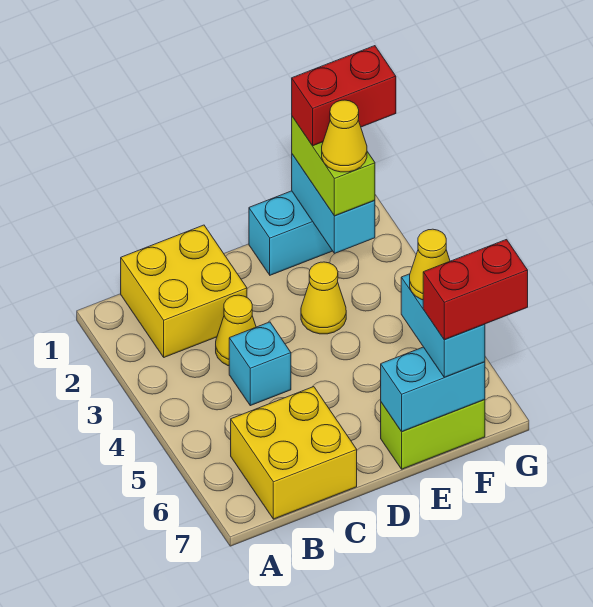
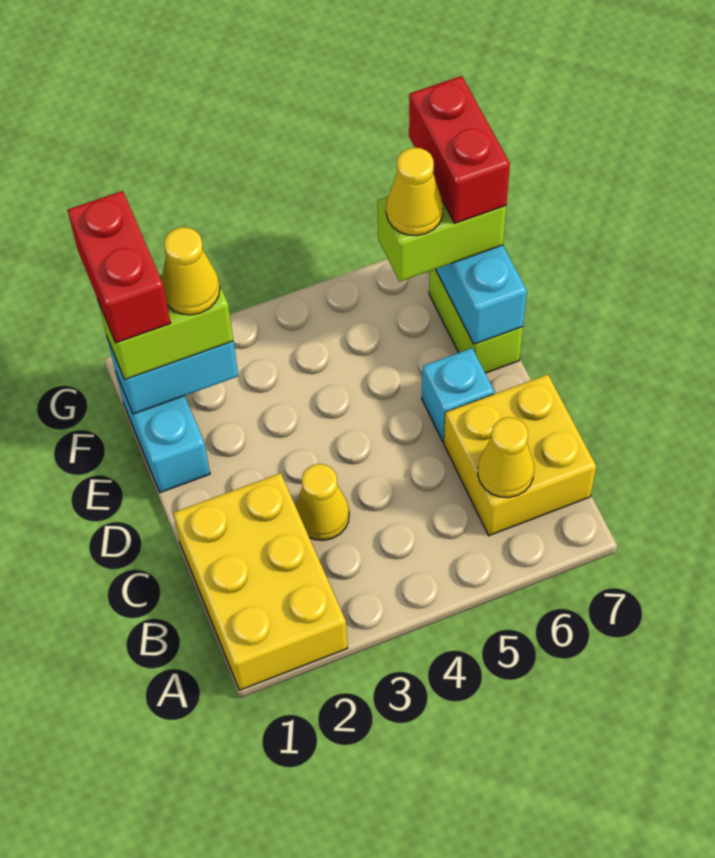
yellow 2x2 brick [121,225,247,357] -> yellow 2x3 brick [173,473,348,690]
cyan 1x1 brick [229,322,291,406] -> cyan 1x1 brick moved to [422,348,494,442]
yellow 1x1 cone [301,262,346,334] -> yellow 1x1 cone moved to [478,417,534,498]
cyan 1x2 brick [401,274,485,377] -> lime 1x2 brick [378,197,506,282]

